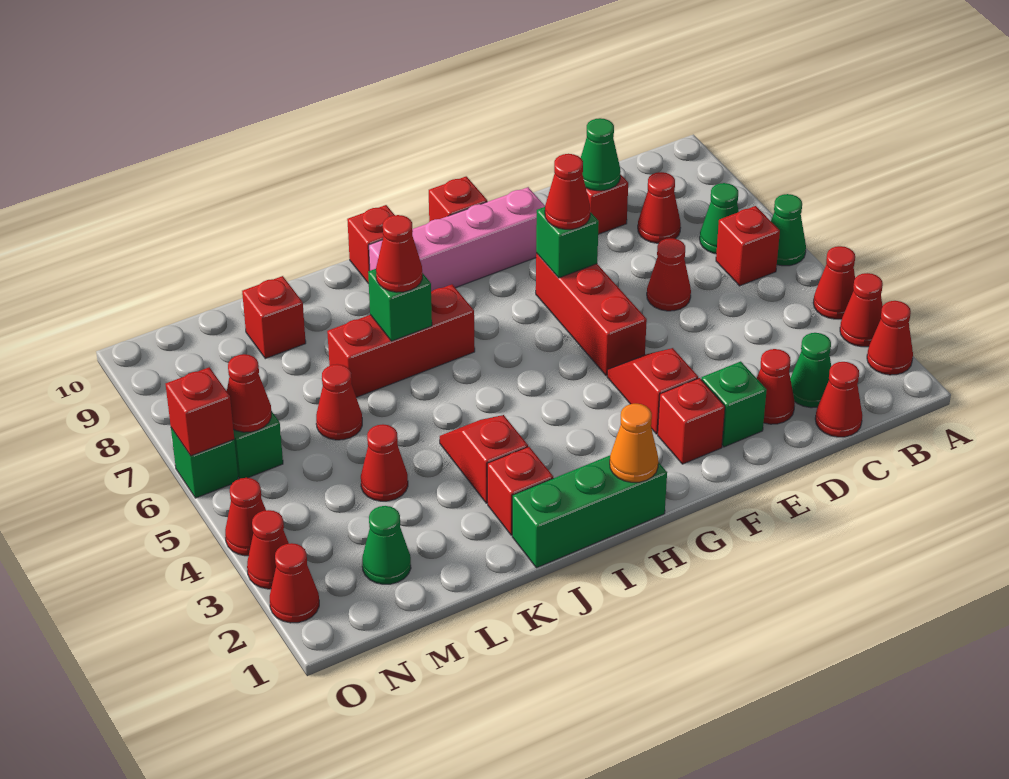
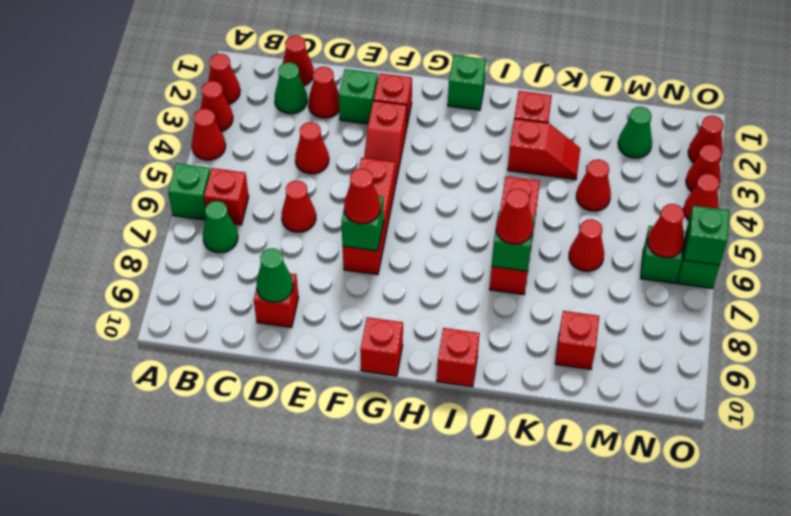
green 1x1 cone [771,194,806,266] -> green 1x1 brick [168,163,210,220]
red 1x1 cone [638,172,681,243] -> red 1x1 cone moved to [295,122,329,174]
pink 1x4 brick [369,187,545,292] -> none
green 1x3 brick [512,456,667,568] -> green 1x1 brick [448,55,486,110]
orange 1x1 cone [610,404,658,482] -> none
red 1x3 brick [327,284,475,397] -> red 1x3 brick turned to [490,177,540,295]
red 1x2 slope [440,415,528,503] -> red 1x2 slope turned to [508,119,580,180]
red 1x1 brick [166,367,234,456] -> green 1x1 brick [684,206,729,265]

